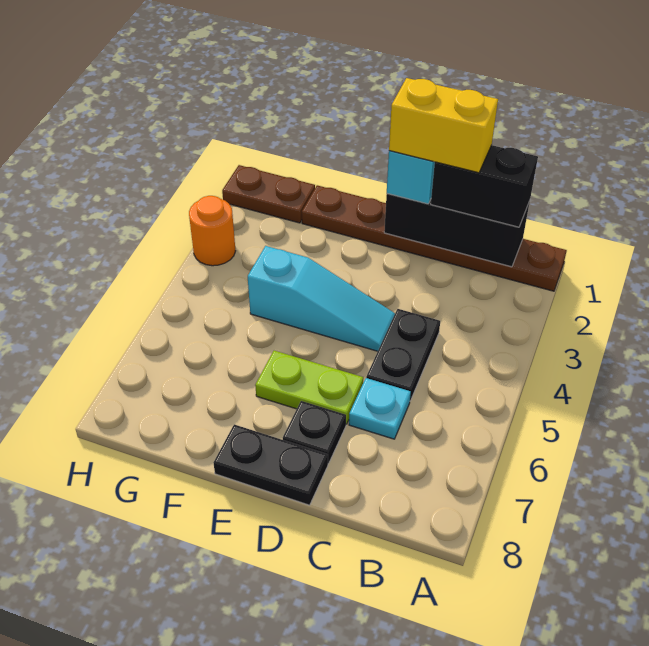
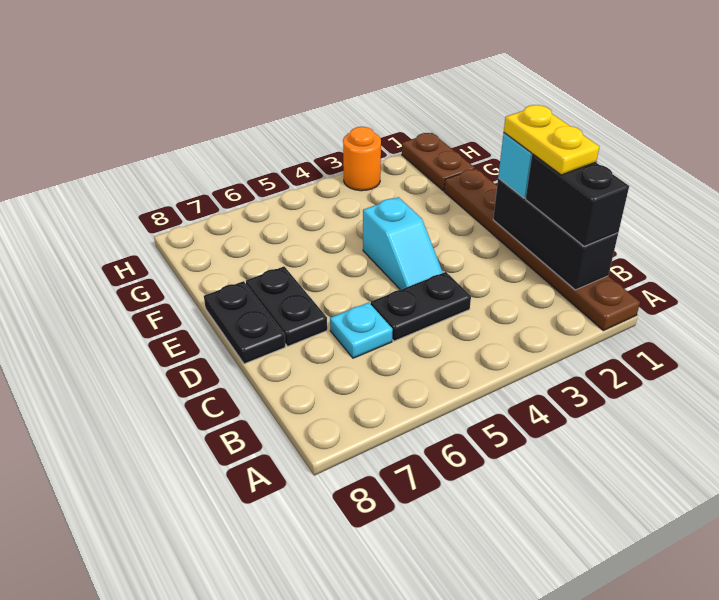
yellow 1x2 brick [389,78,498,173] -> yellow 1x2 plate [504,105,599,175]
cyan 1x3 slope [248,246,395,351] -> cyan 1x2 slope [363,197,443,290]
lime 1x2 plate [255,351,363,424] -> none
black 1x1 plate [283,401,346,464] -> black 1x2 plate [246,267,327,346]

